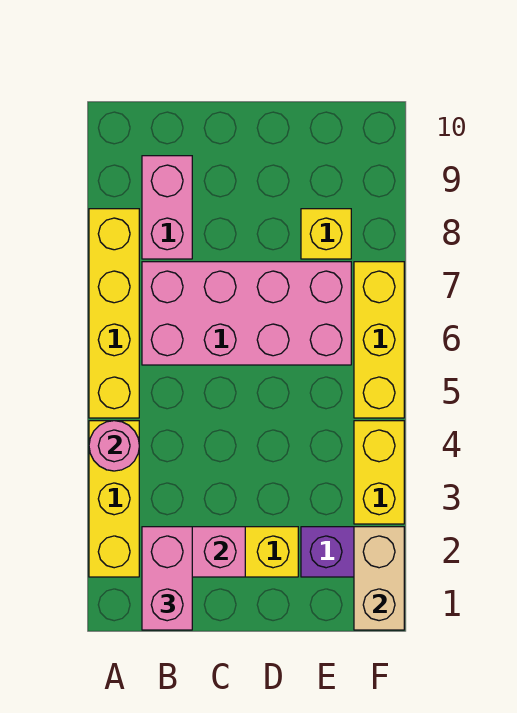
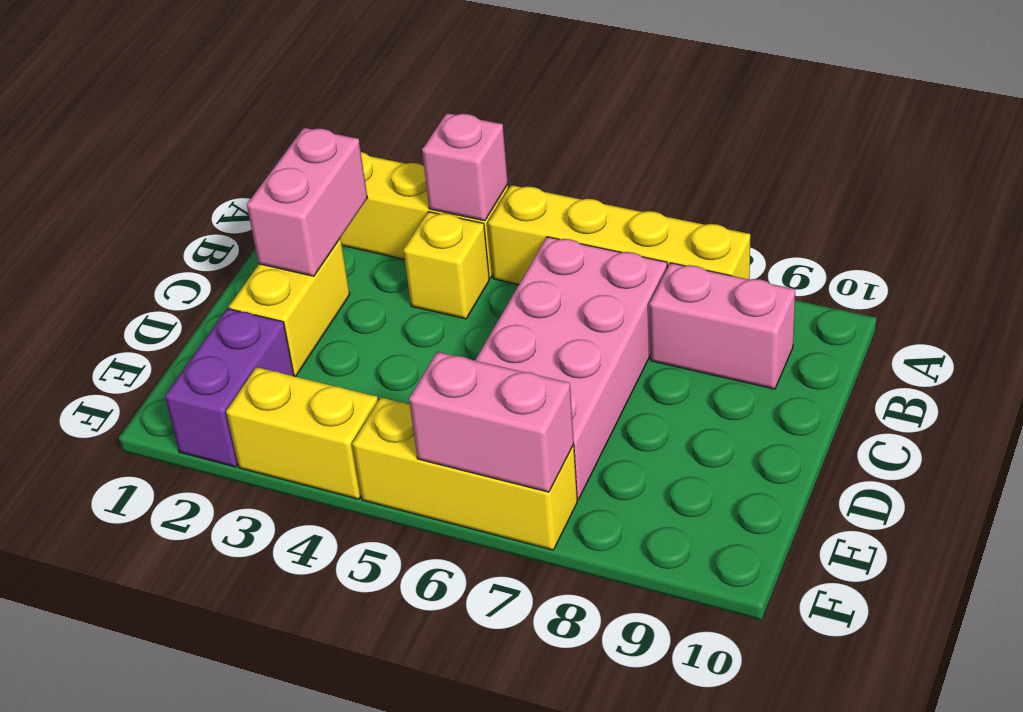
pink 1x1 round brick [89,421,139,471] -> pink 1x1 brick [422,113,508,221]
pink 1x2 brick [142,527,192,630] -> pink 1x2 brick moved to [409,352,574,492]
yellow 1x1 brick [301,209,351,259] -> yellow 1x1 brick moved to [404,212,489,319]
tan 1x2 brick [354,527,404,630] -> none

